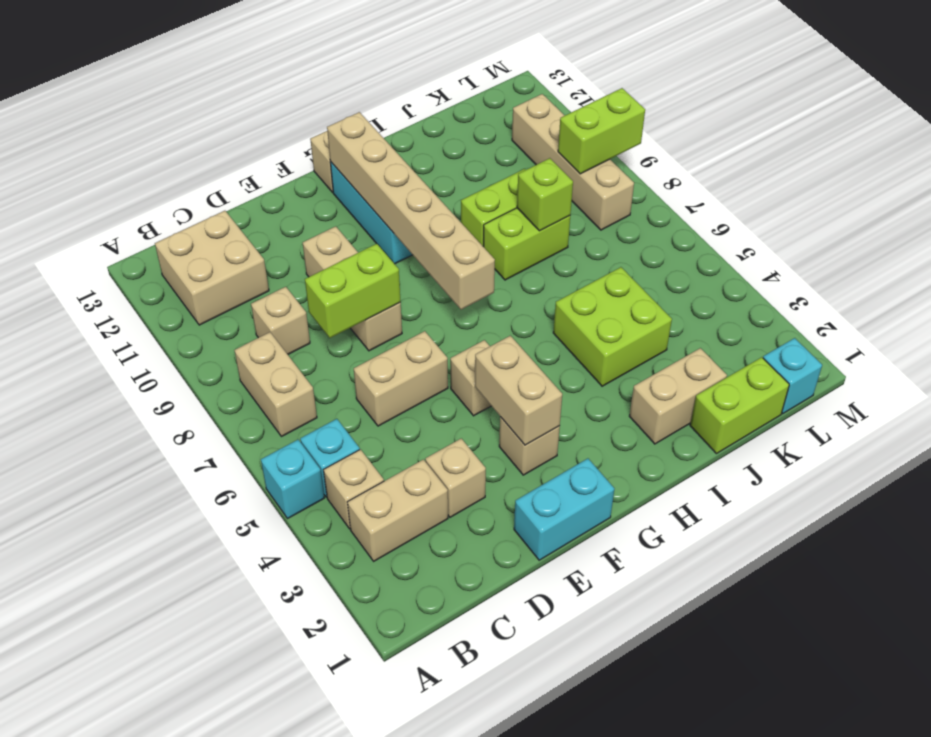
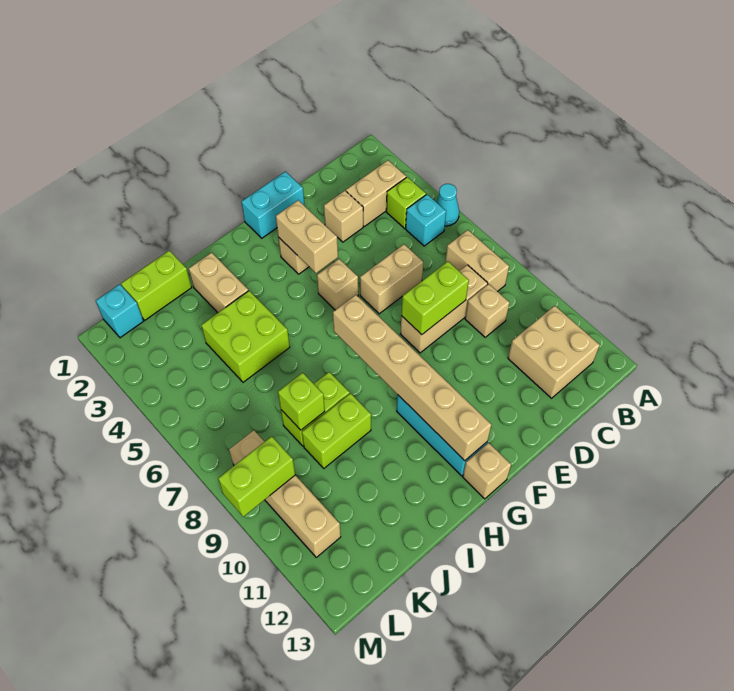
cyan 1x1 brick [261,440,324,518] -> cyan 1x1 cone [436,184,459,226]
tan 1x1 brick [324,449,384,529] -> lime 1x1 brick [386,177,426,228]
tan 1x3 brick [303,226,402,351] -> tan 1x3 brick turned to [400,265,488,353]
tan 1x2 brick [629,348,727,444] -> tan 1x2 brick turned to [189,253,248,313]

